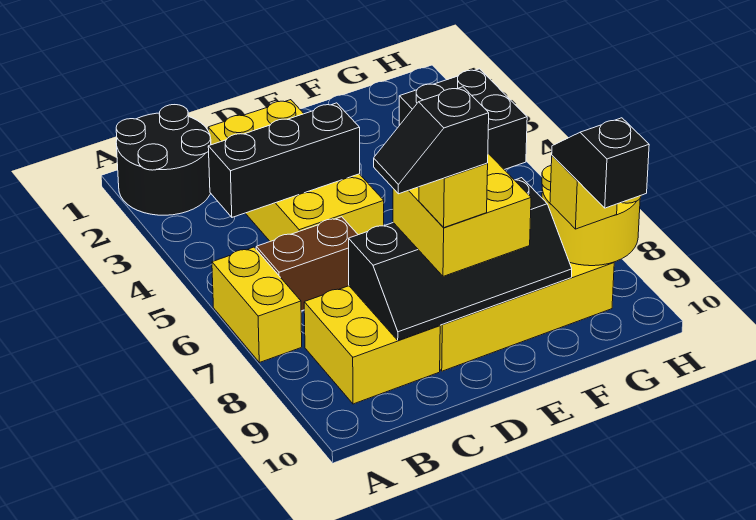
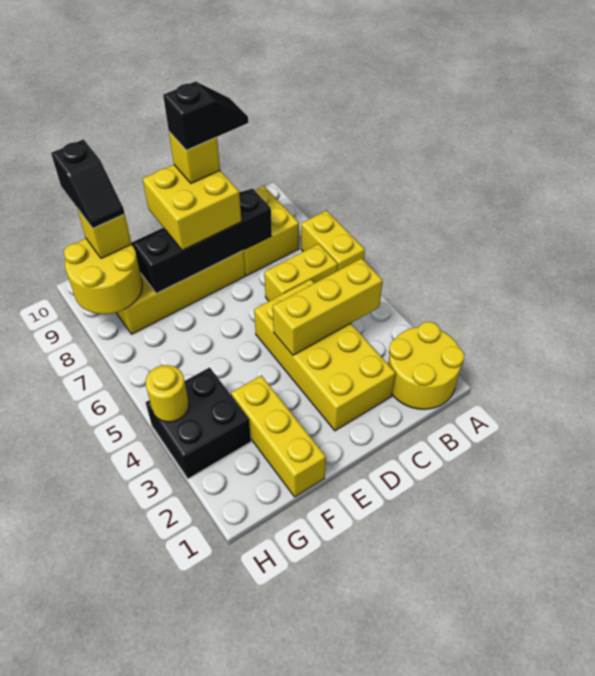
black 2x2 round brick [116,105,211,215] -> yellow 2x2 round brick [388,322,464,409]
black 1x3 brick [208,103,360,217] -> yellow 1x3 brick [273,258,383,355]
brown 1x2 brick [256,217,358,311] -> yellow 1x2 brick [264,244,338,301]
none -> yellow 1x3 brick [231,375,326,497]
none -> yellow 1x1 round brick [146,365,189,422]

